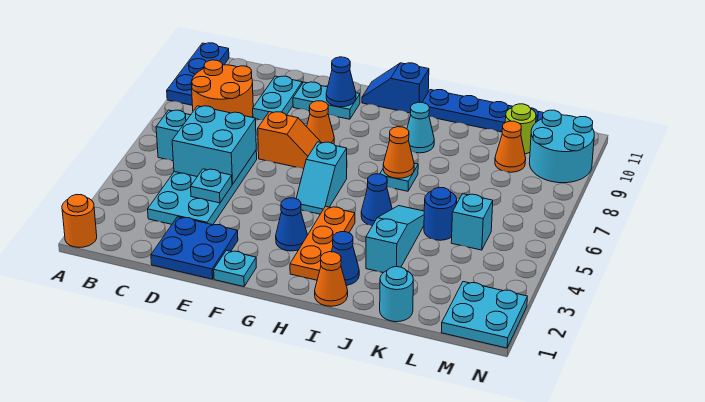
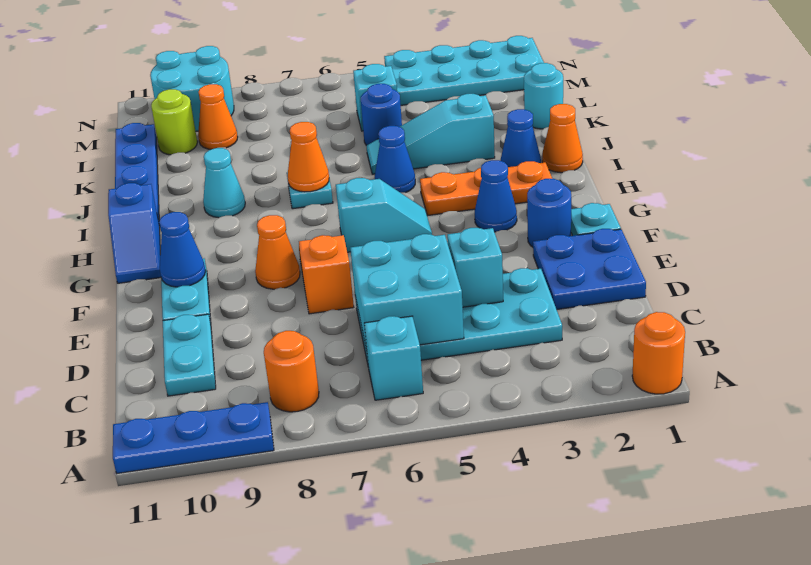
orange 2x2 round brick [191,60,253,117] -> orange 1x1 round brick [264,331,319,412]
cyan 1x1 plate [191,169,232,203] -> cyan 1x1 brick [447,228,503,307]
cyan 1x2 plate [253,76,302,120] -> cyan 1x2 plate turned to [163,314,216,396]
none -> blue 1x1 round brick [527,179,571,247]
cyan 2x2 plate [441,282,527,348] -> cyan 2x4 plate [384,36,544,105]

